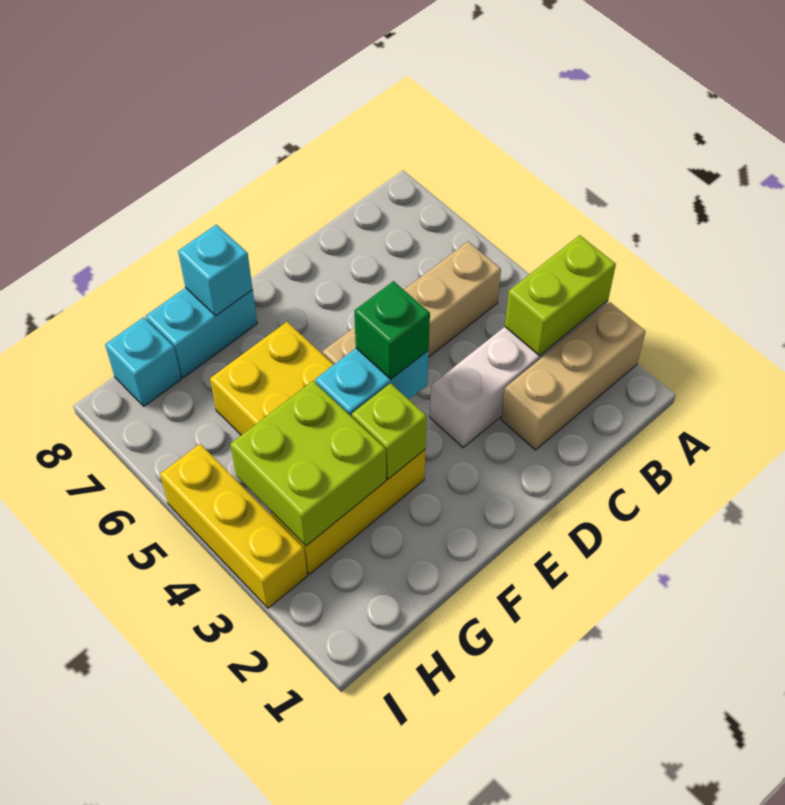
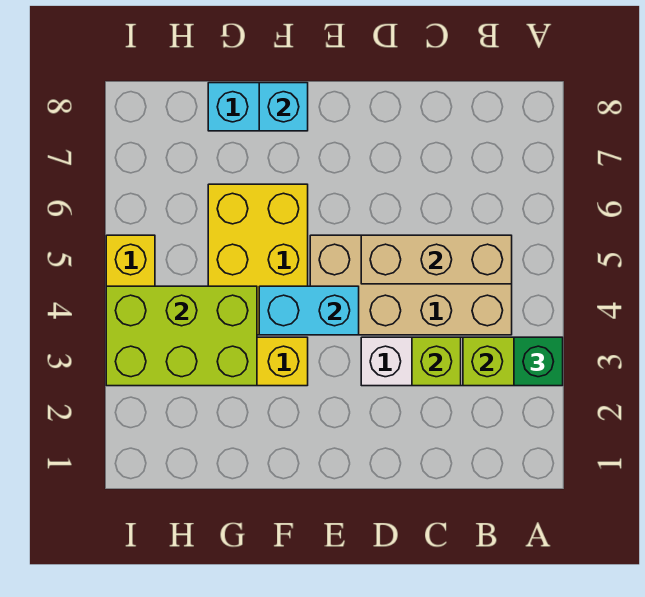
tan 1x3 brick [501,302,646,450] -> tan 1x3 brick moved to [361,235,512,284]
tan 1x4 brick [323,242,501,364] -> tan 2x4 brick [310,235,512,335]
green 1x1 brick [354,281,430,379] -> green 1x1 brick moved to [514,337,563,386]
lime 1x1 brick [352,383,427,479] -> lime 1x1 brick moved to [412,337,461,386]
lime 2x2 brick [230,381,386,546] -> lime 2x3 brick [106,286,257,386]
cyan 1x1 brick [105,317,181,406] -> none

